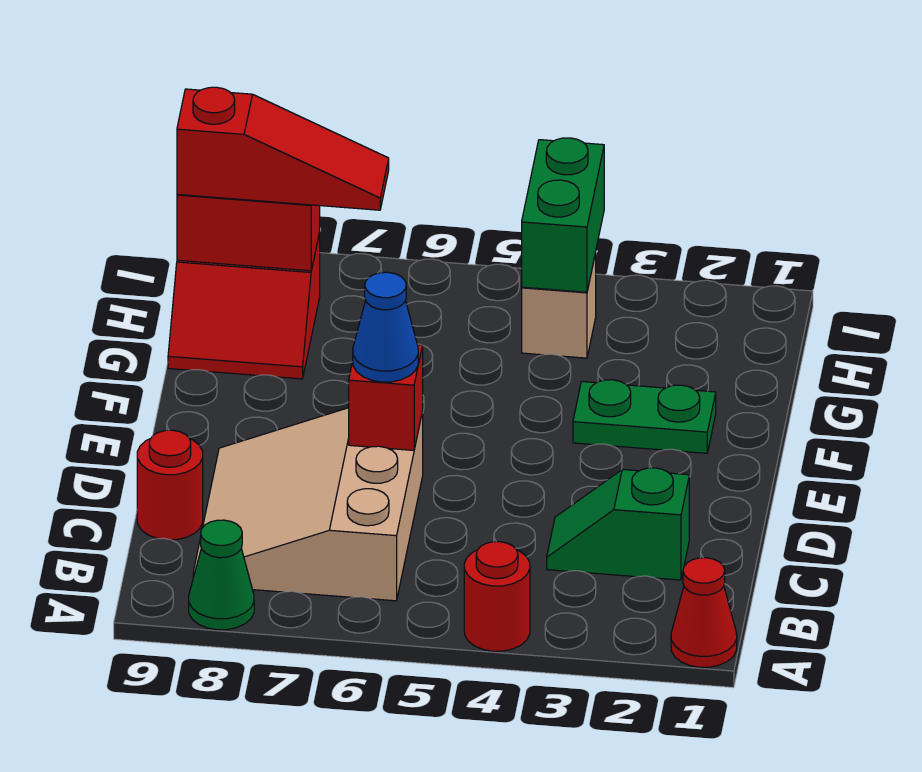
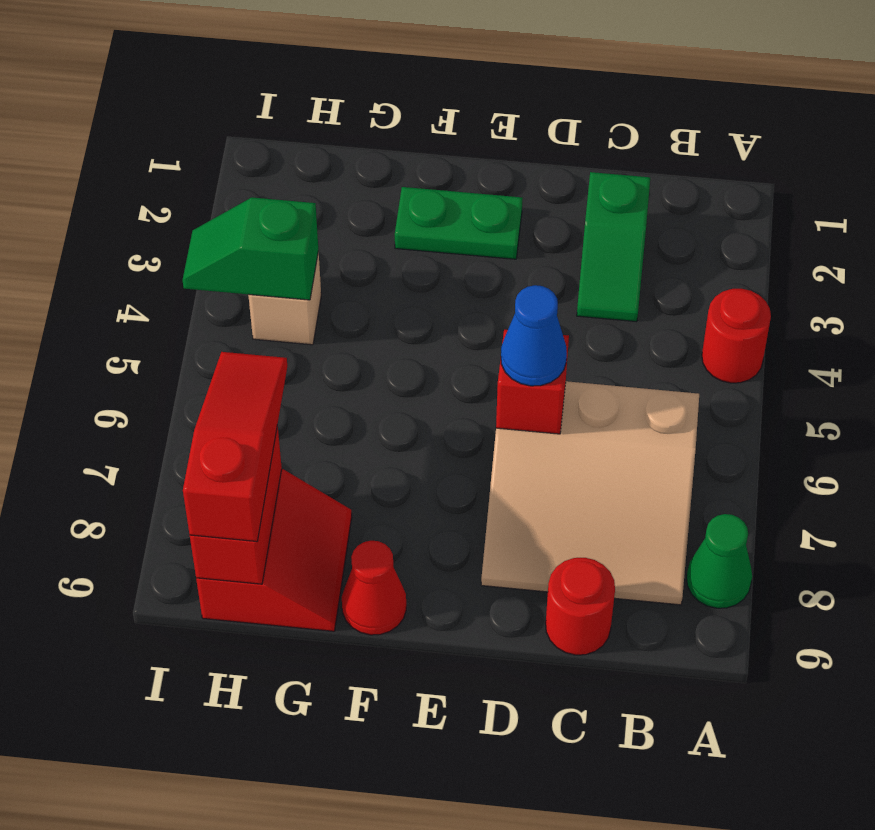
red 1x1 cone [671,558,737,667] -> red 1x1 cone moved to [342,541,406,635]
green 1x2 plate [573,380,716,453] -> green 1x2 plate turned to [395,187,523,259]
green 1x2 brick [522,138,604,292] -> green 1x2 slope [183,197,318,300]

